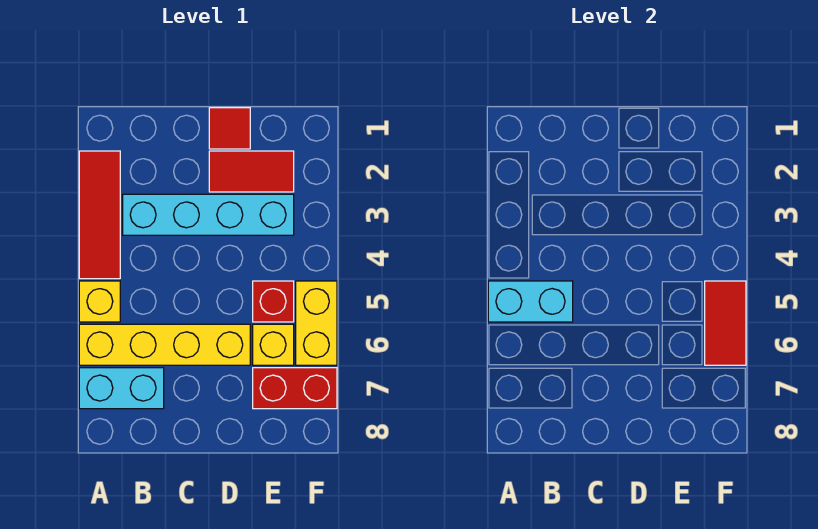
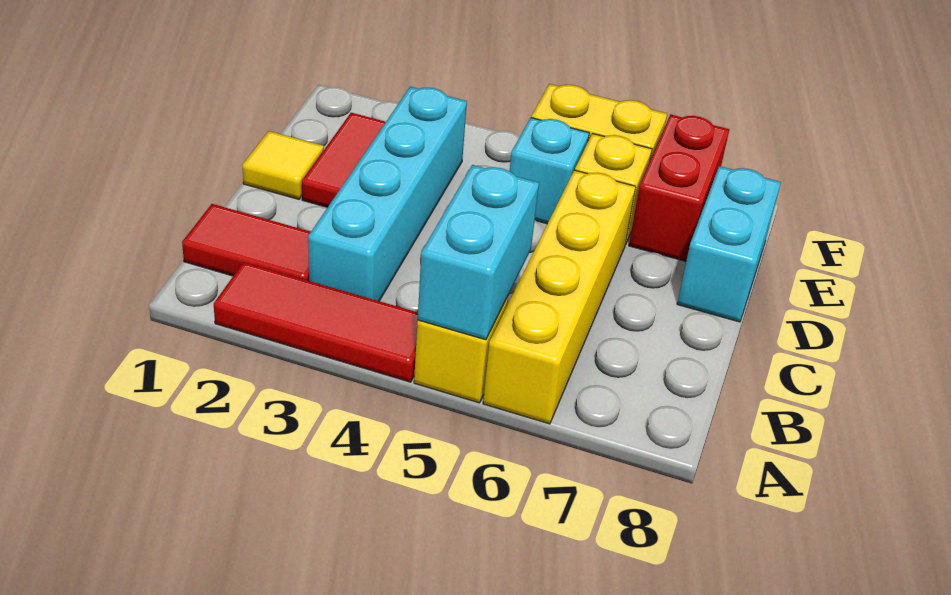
cyan 1x2 brick [79,368,164,409] -> cyan 1x2 brick moved to [677,166,781,322]
red 1x1 tile [209,108,250,149] -> yellow 1x1 tile [242,131,324,199]
red 1x1 brick [253,281,294,322] -> cyan 1x1 brick [510,118,589,224]
red 1x2 tile [705,281,746,365] -> red 1x2 tile moved to [182,204,311,281]

